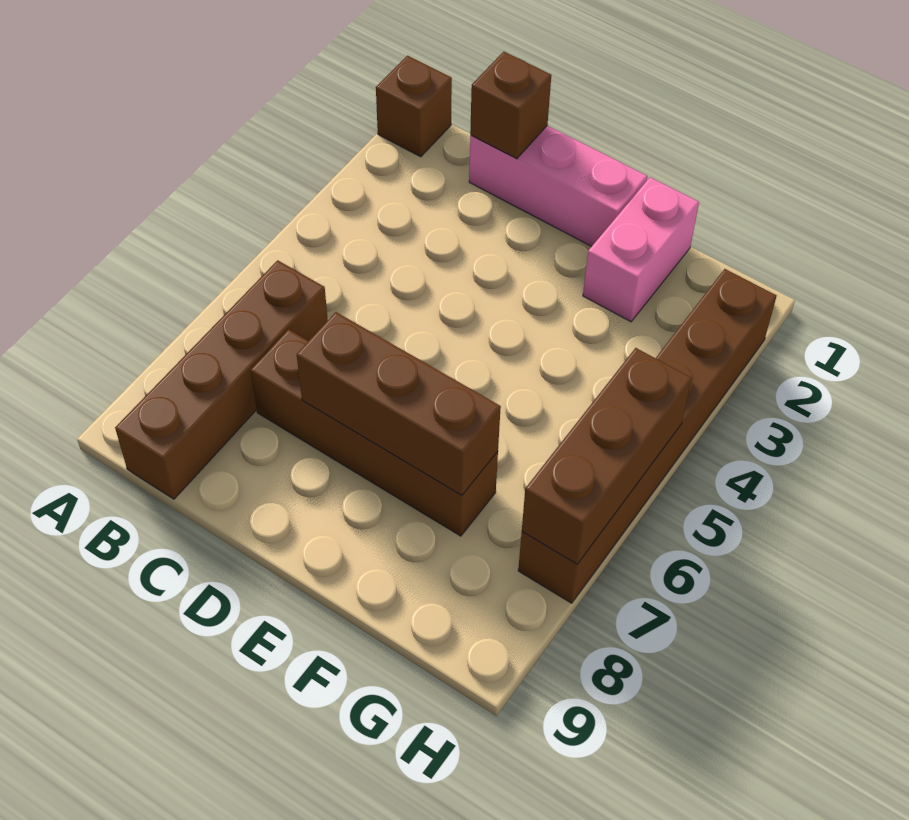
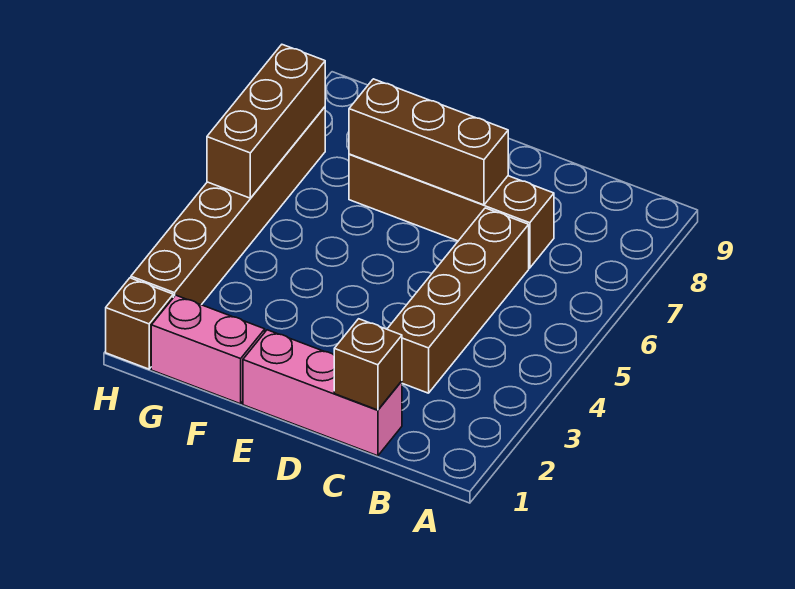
brown 1x1 brick [376,56,452,157] -> brown 1x1 brick moved to [106,278,173,369]
brown 1x4 brick [115,260,328,499] -> brown 1x4 brick moved to [387,208,529,393]
pink 1x2 brick [583,177,699,322] -> pink 1x2 brick turned to [151,295,265,404]

